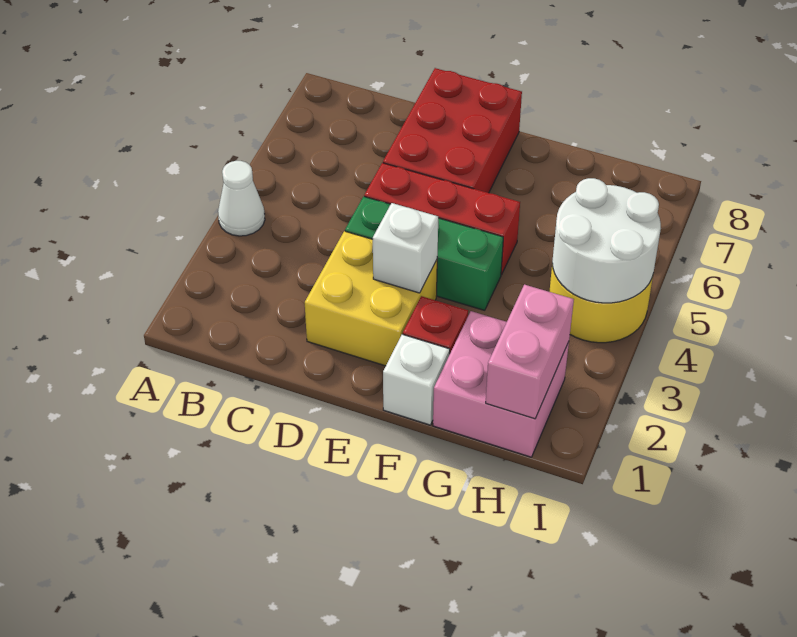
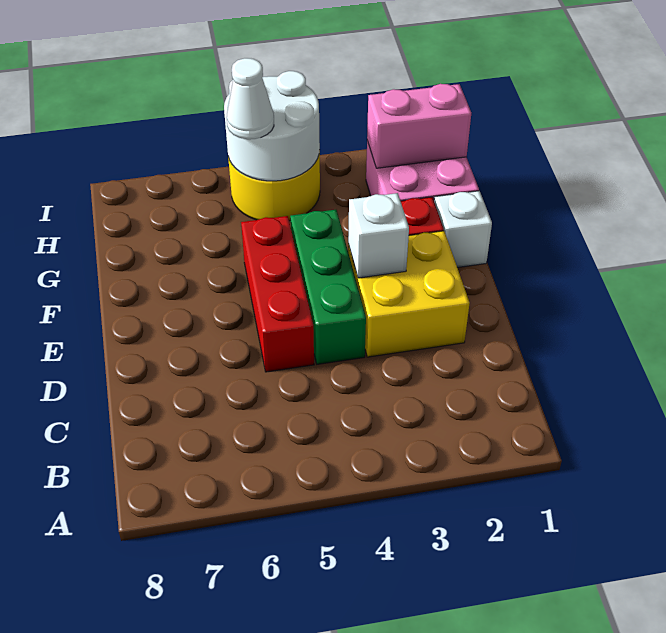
white 1x1 cone [218,161,265,236] -> white 1x1 cone moved to [227,58,274,139]
red 2x3 brick [383,68,522,193] -> none

